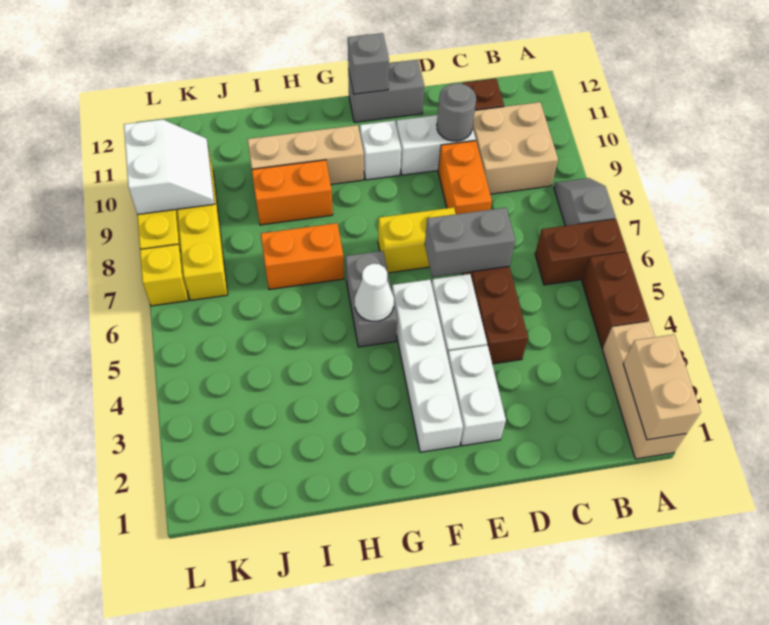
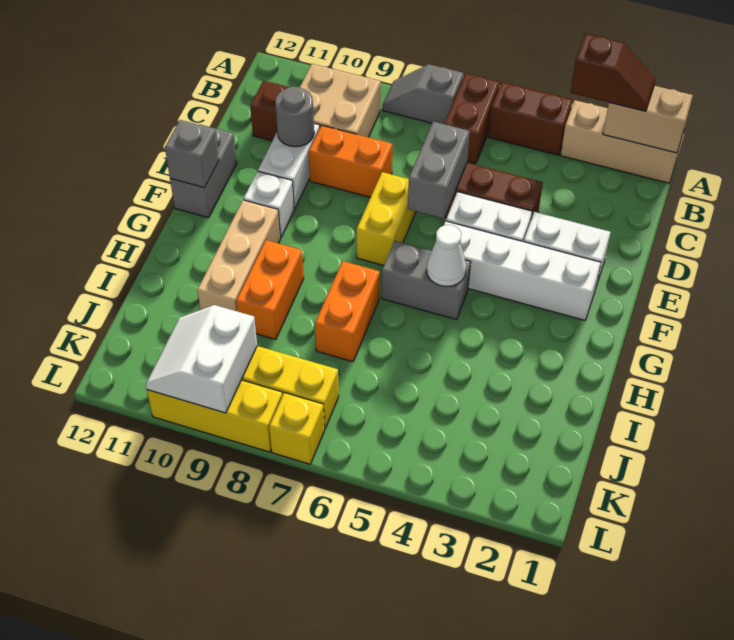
none -> brown 1x2 slope [570,34,656,111]
white 2x2 slope [124,119,215,215] -> white 2x2 slope turned to [146,305,257,413]

